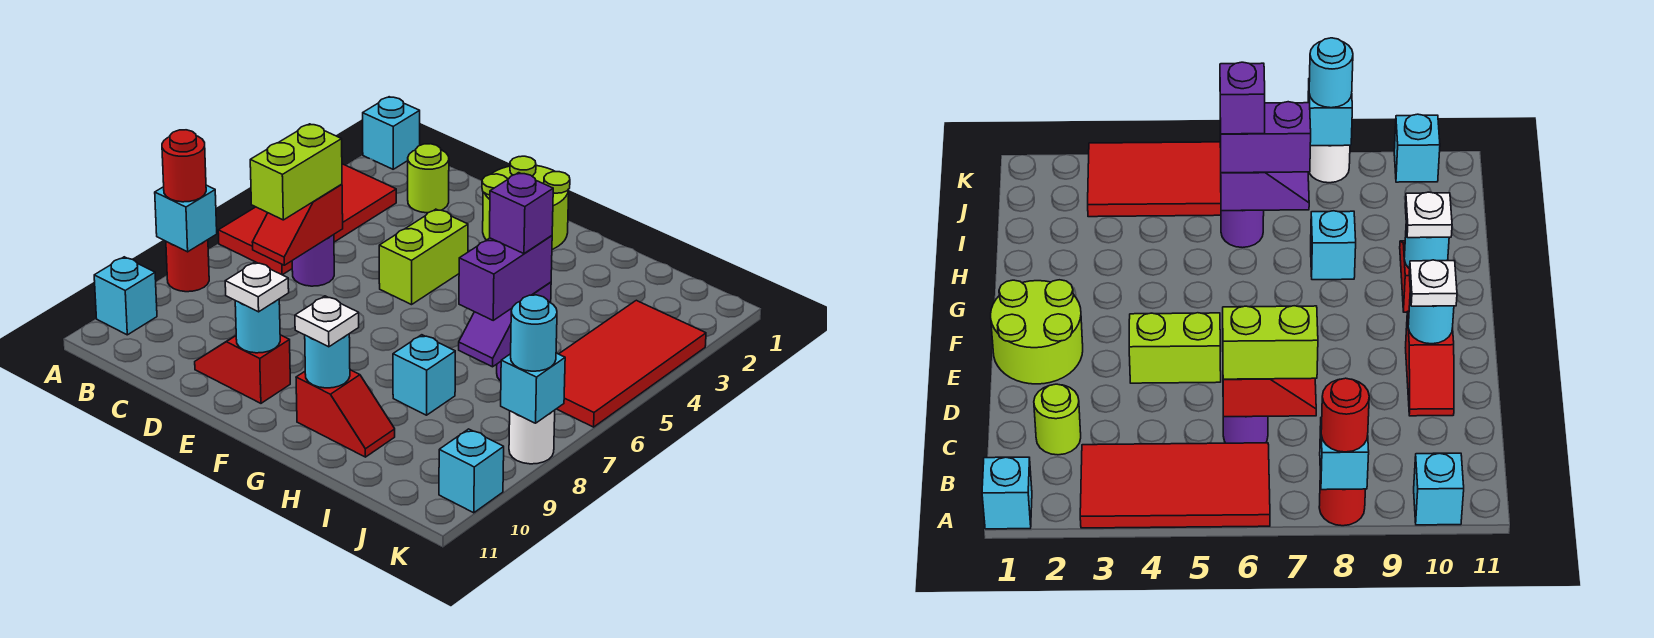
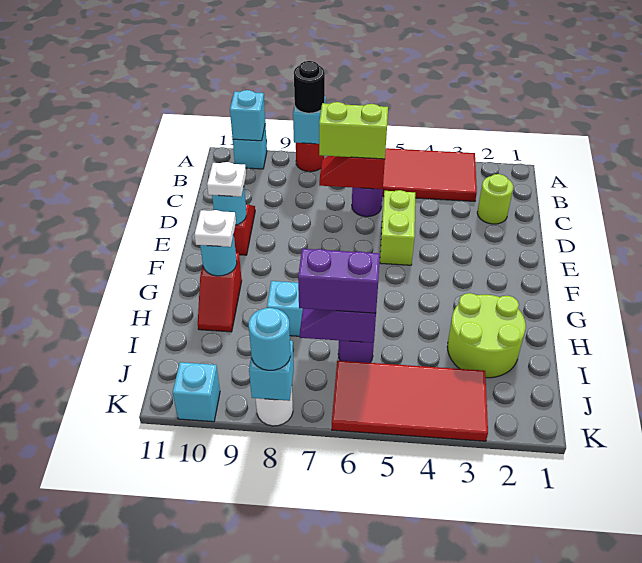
cyan 1x1 brick [363,97,420,169] -> cyan 1x1 brick moved to [230,90,265,141]
red 1x1 round brick [162,130,206,202] -> black 1x1 round brick [294,61,325,113]
lime 2x2 round brick [482,156,570,249] -> lime 2x2 round brick moved to [447,293,526,378]
lime 1x2 brick [379,209,468,305] -> lime 1x2 brick turned to [380,190,415,265]
purple 1x1 brick [490,173,553,254] -> none

